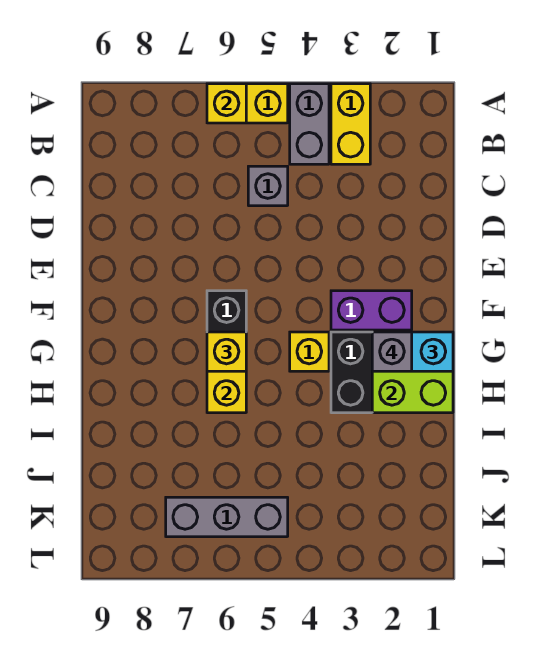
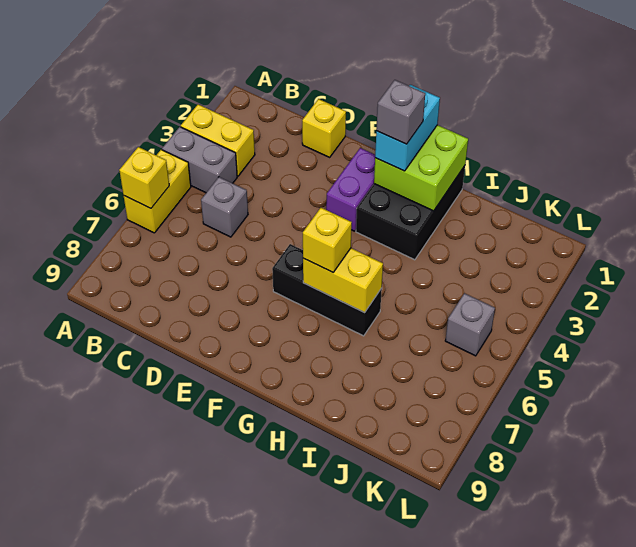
yellow 1x1 brick [290,332,329,371] -> yellow 1x1 brick moved to [302,99,346,157]
grey 1x3 brick [166,497,288,537] -> grey 1x1 brick [445,293,495,356]

